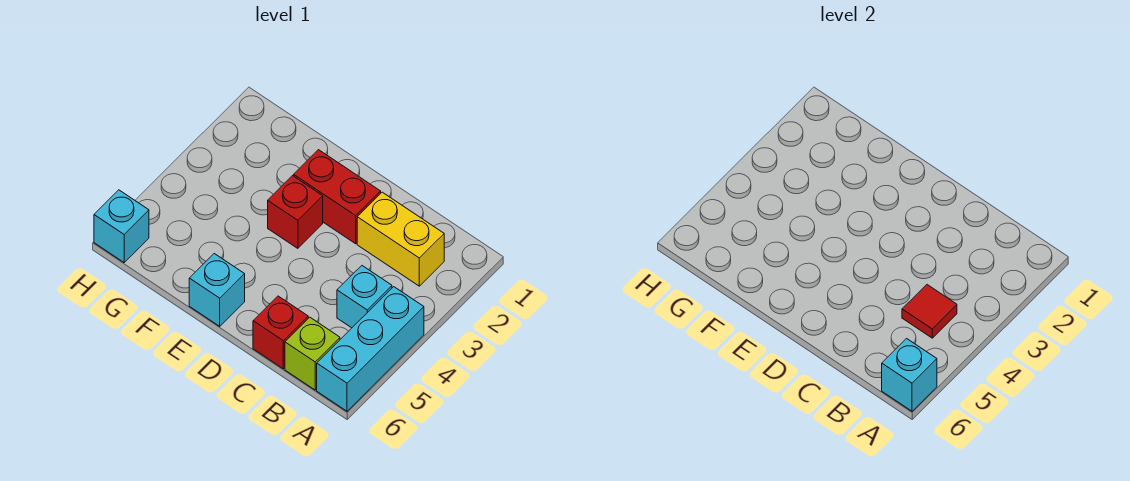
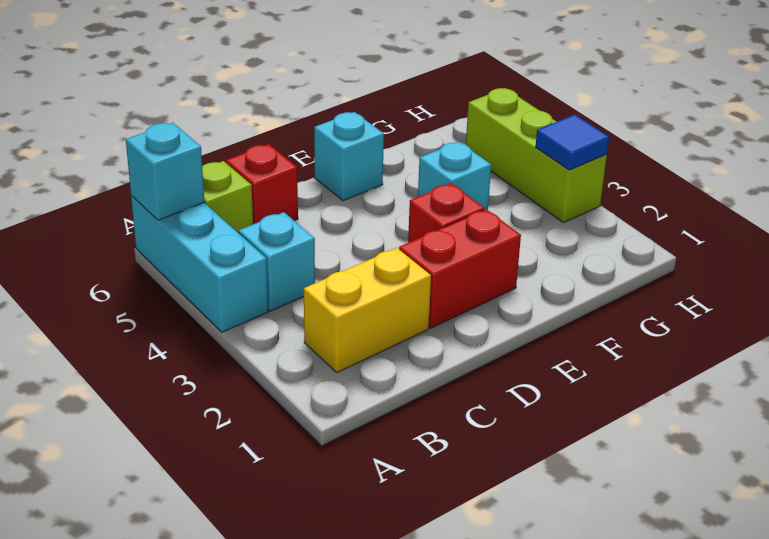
red 1x1 tile [902,285,957,338] -> none
none -> lime 1x3 brick [466,88,607,223]
none -> blue 1x1 tile [536,115,609,170]
cyan 1x1 brick [94,190,149,262] -> cyan 1x1 brick moved to [418,142,491,210]

